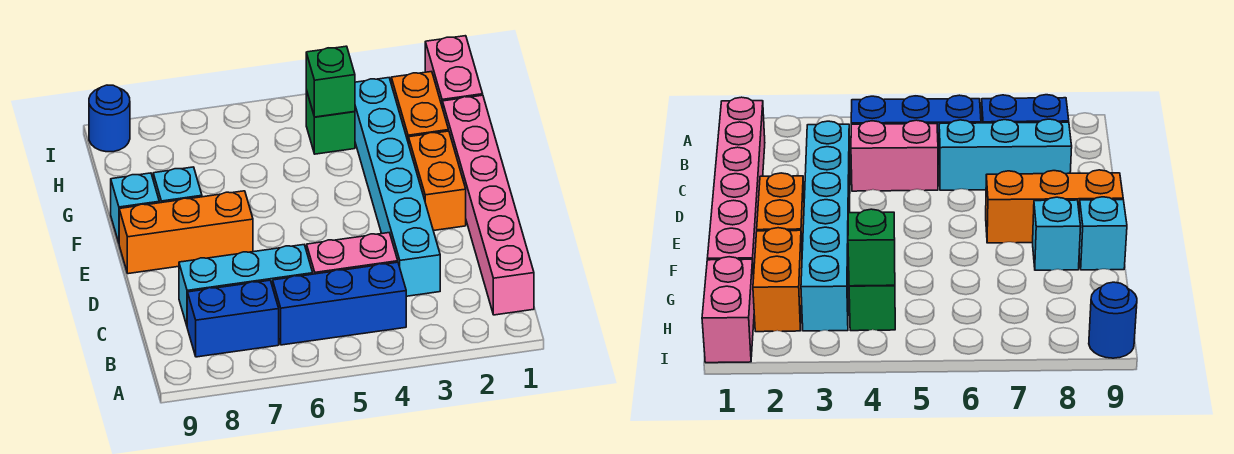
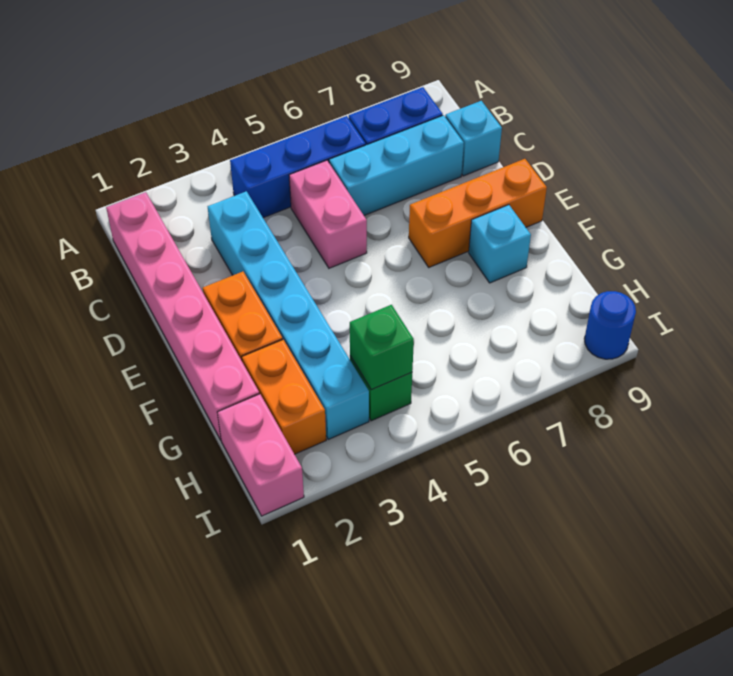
pink 1x2 brick [307,233,398,274] -> pink 1x2 brick turned to [289,160,367,268]
cyan 1x1 brick [111,173,159,243] -> cyan 1x1 brick moved to [445,101,502,176]

